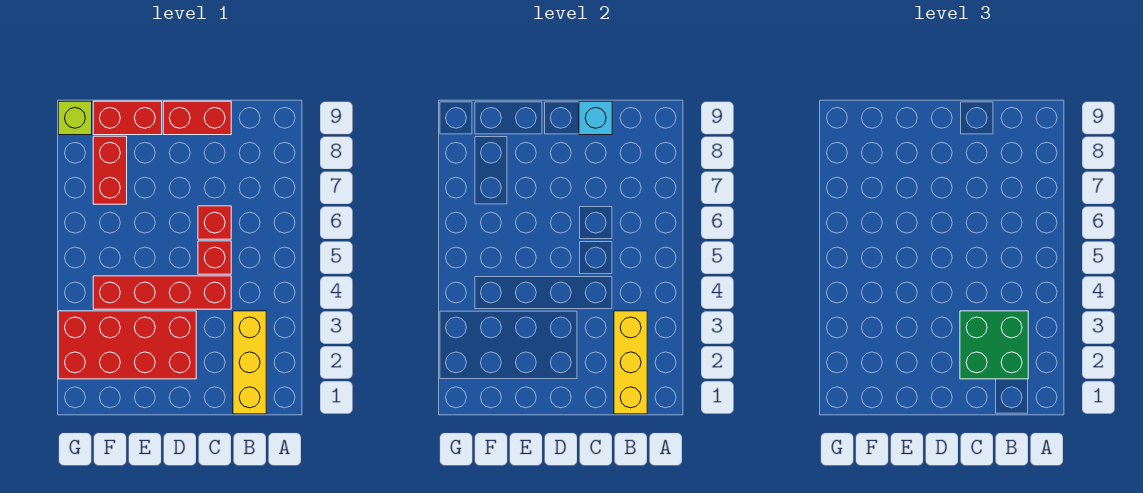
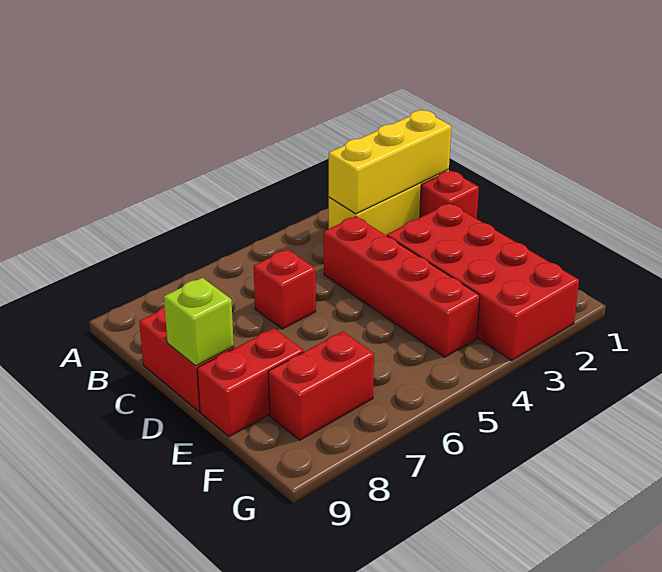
green 2x2 brick [960,311,1028,379] -> none
red 1x1 brick [198,241,231,274] -> red 1x1 brick moved to [420,170,479,219]
cyan 1x1 brick [579,101,612,135] -> none
red 1x2 brick [93,101,162,135] -> red 1x2 brick turned to [197,328,304,437]
lime 1x1 brick [58,101,92,135] -> lime 1x1 brick moved to [164,278,234,366]

